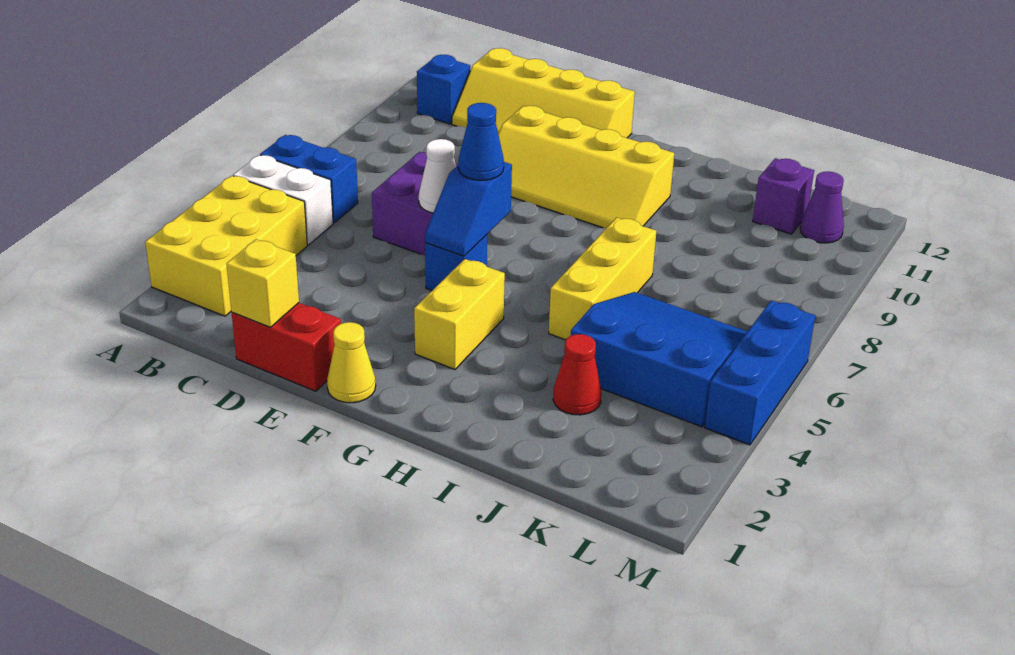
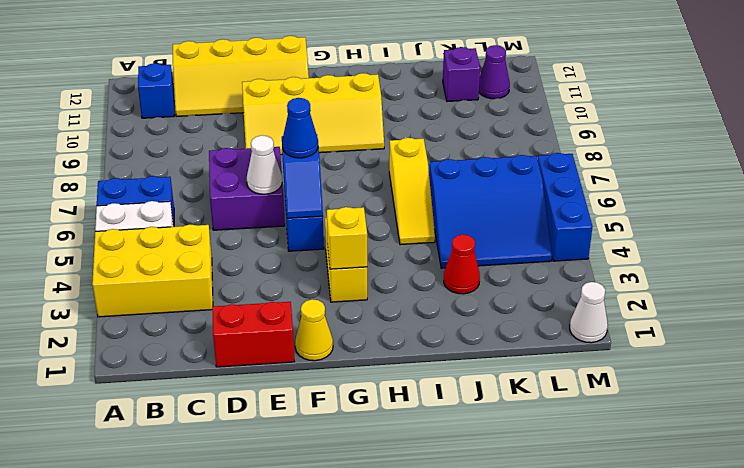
yellow 2x3 brick [145,176,307,316] -> yellow 2x3 brick turned to [92,224,213,317]
yellow 1x1 brick [226,239,299,327] -> yellow 1x1 brick moved to [327,207,367,269]
yellow 1x3 brick [549,217,656,340] -> yellow 1x3 slope [389,138,435,245]
blue 3x3 slope [571,292,748,427] -> blue 3x3 slope turned to [429,155,552,268]
none -> white 1x1 cone [570,282,608,343]

